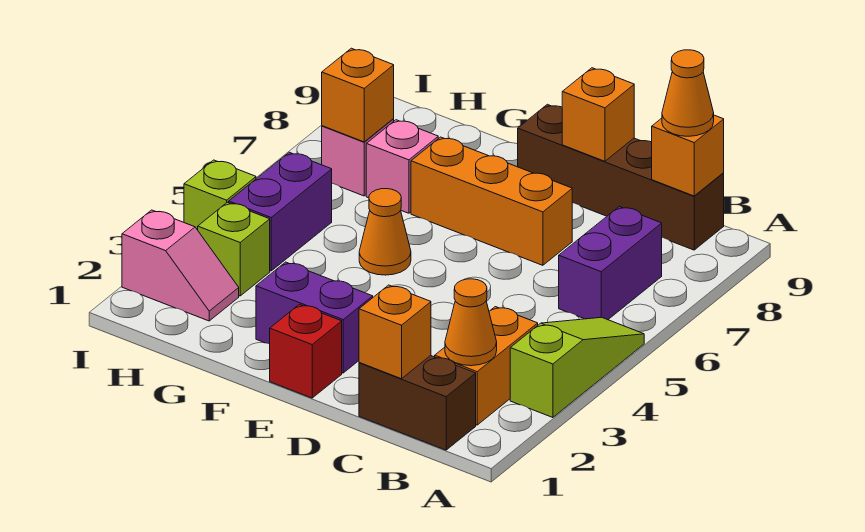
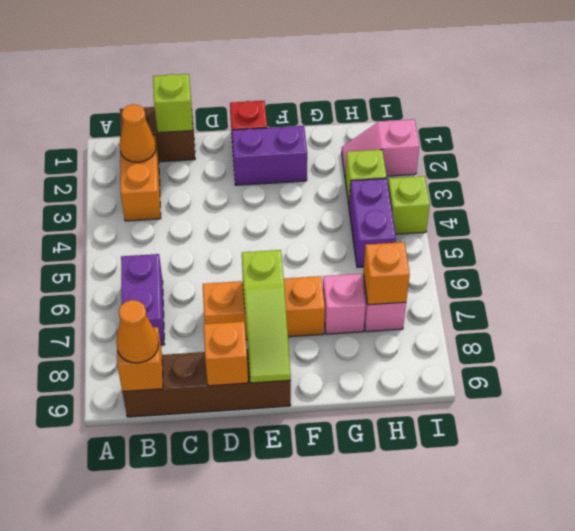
lime 1x3 slope [510,317,644,418] -> lime 1x3 slope moved to [242,250,291,383]
orange 1x1 brick [359,285,431,379] -> lime 1x1 brick [153,74,193,133]
orange 1x1 cone [359,189,411,275] -> none

